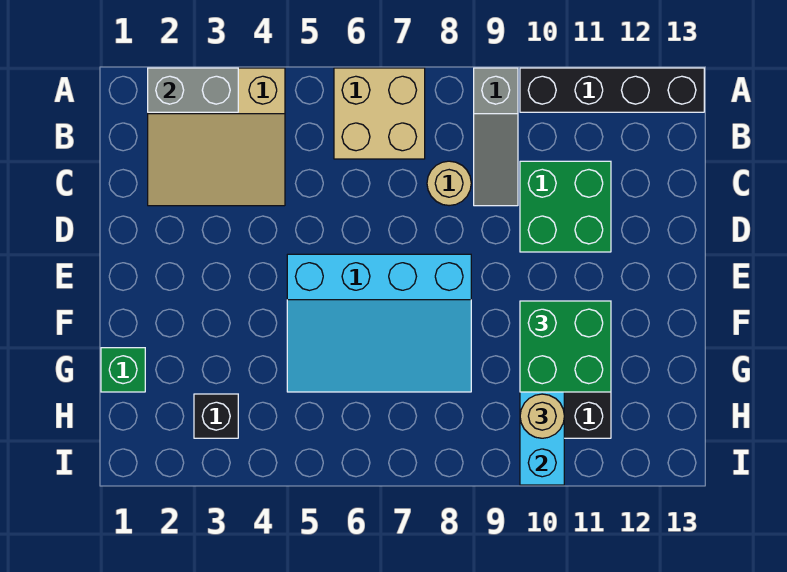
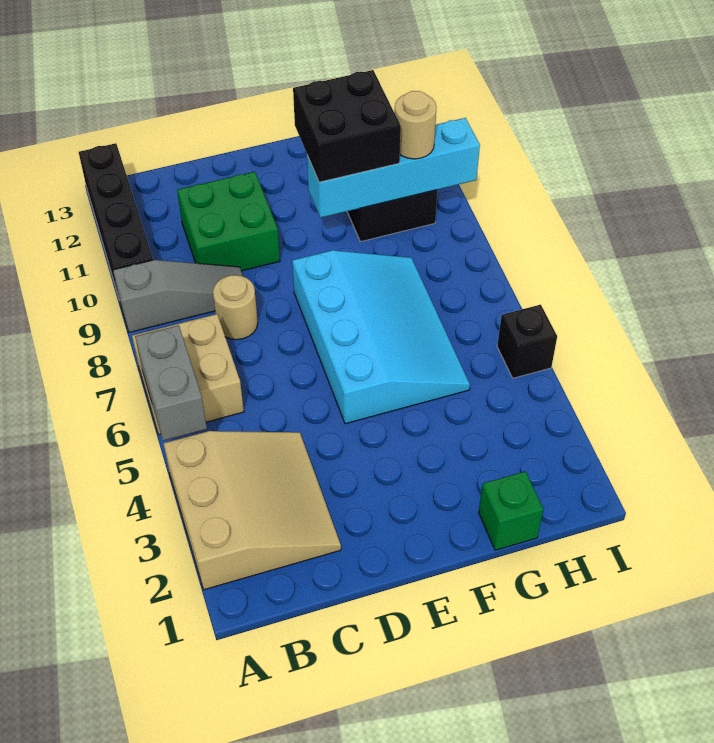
grey 1x2 brick [148,68,238,112] -> grey 1x2 brick moved to [135,325,207,441]
green 2x2 brick [520,301,611,392] -> black 2x2 brick [293,70,401,182]
black 1x1 brick [194,394,238,438] -> black 1x1 brick moved to [497,305,557,378]

